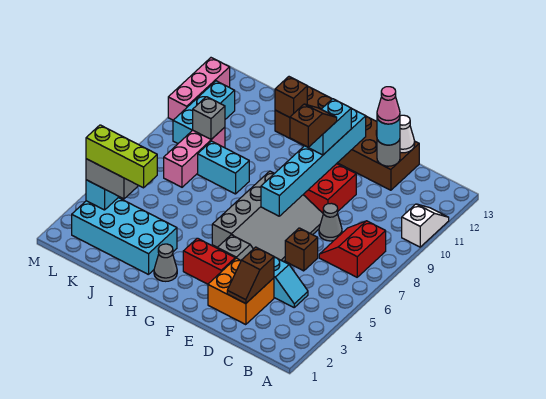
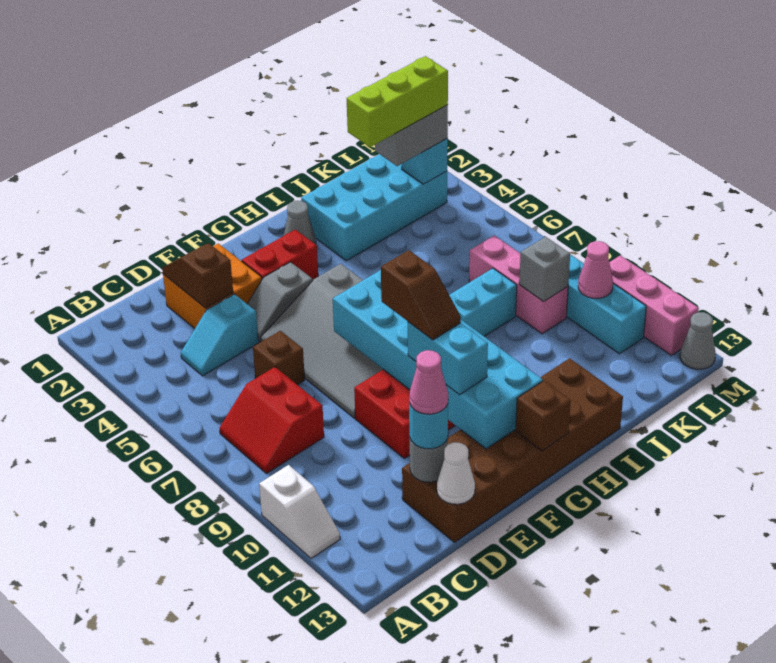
red 2x2 slope [319,221,386,277] -> red 2x2 slope turned to [219,367,324,473]
grey 1x1 cone [319,203,342,241] -> grey 1x1 cone moved to [680,312,716,369]
cyan 1x6 brick [261,108,366,216] -> cyan 2x6 brick [333,270,543,449]
brown 1x1 brick [275,77,307,117] -> brown 1x1 brick moved to [516,381,571,451]
none -> pink 1x1 cone [578,241,613,298]

